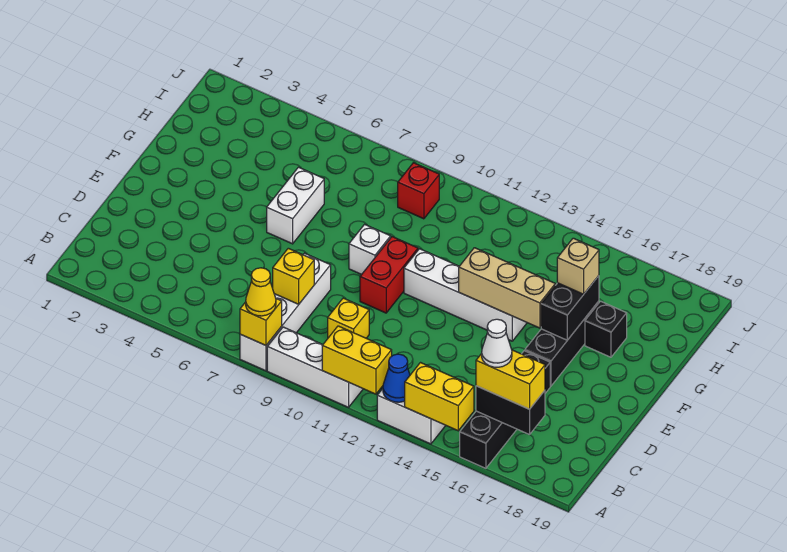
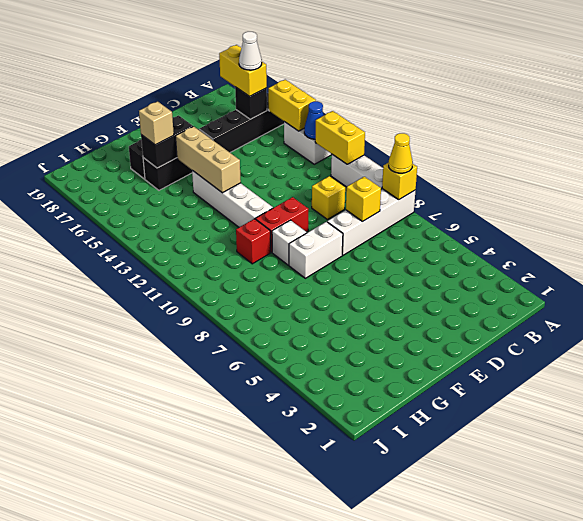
black 1x2 brick [476,386,545,435] -> black 1x1 brick [235,87,267,119]
white 1x2 brick [267,167,324,244] -> white 1x2 brick moved to [289,222,343,278]
red 1x1 brick [398,163,439,219] -> red 1x1 brick moved to [236,219,271,264]

